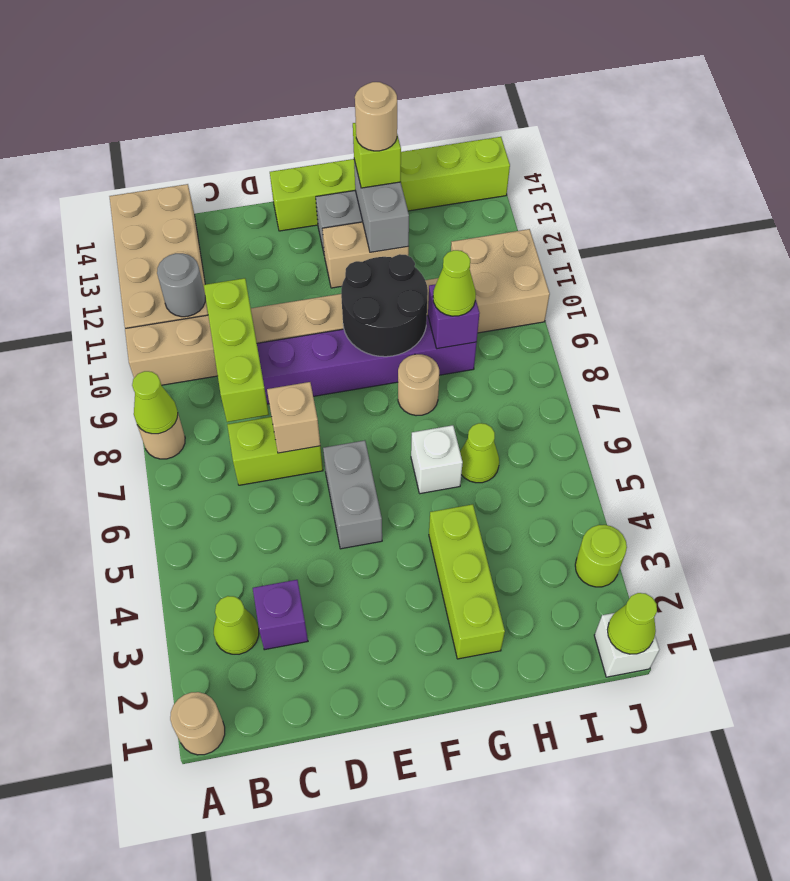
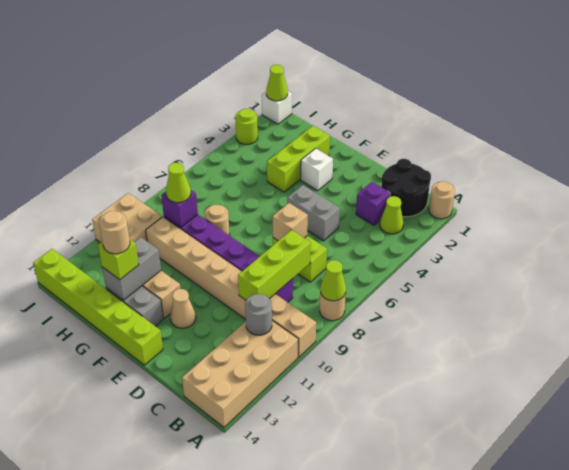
grey 1x2 brick [323,440,382,549] -> grey 1x2 brick turned to [287,185,340,241]
none -> tan 1x1 cone [170,289,196,328]
black 2x2 round brick [341,254,428,357] -> black 2x2 round brick moved to [381,159,431,217]
white 1x1 brick [411,425,463,494] -> white 1x1 brick moved to [301,148,333,190]
lime 1x1 cone [460,423,499,483] -> none

